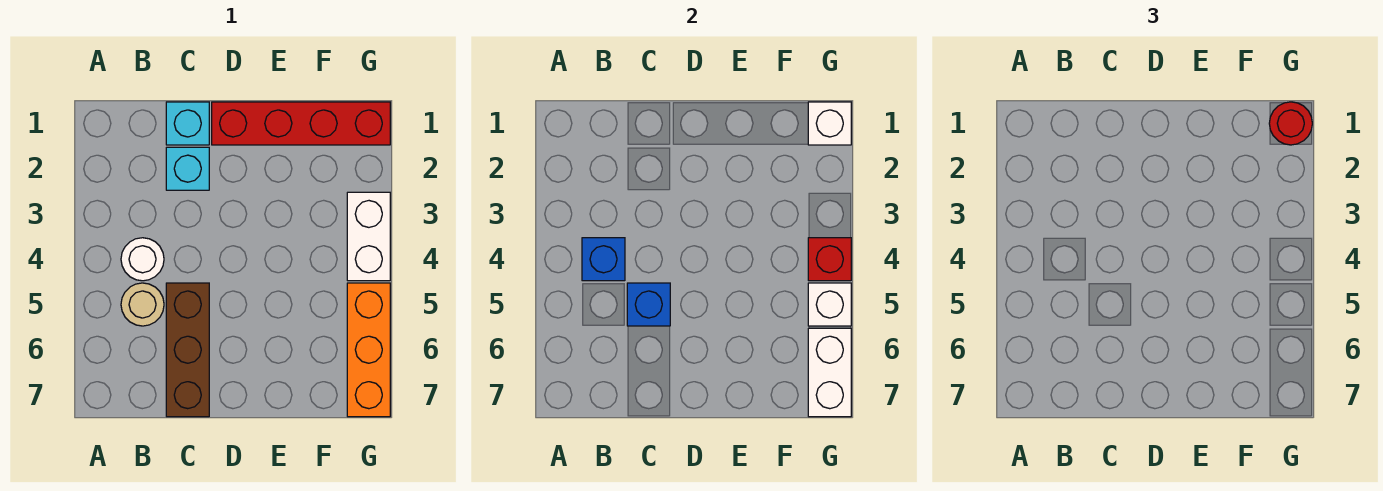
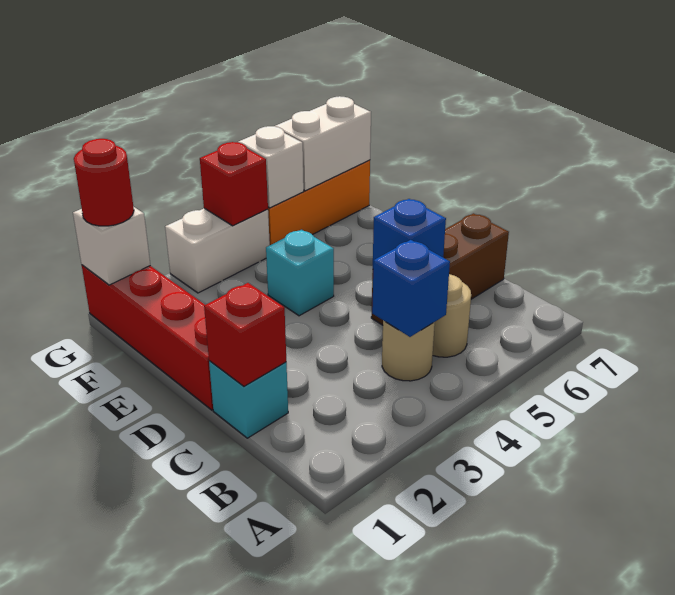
white 1x1 round brick [121,238,164,281] -> tan 1x1 round brick [382,321,435,381]
none -> red 1x1 brick [204,283,286,386]
cyan 1x1 brick [166,147,209,190] -> cyan 1x1 brick moved to [266,229,334,316]

